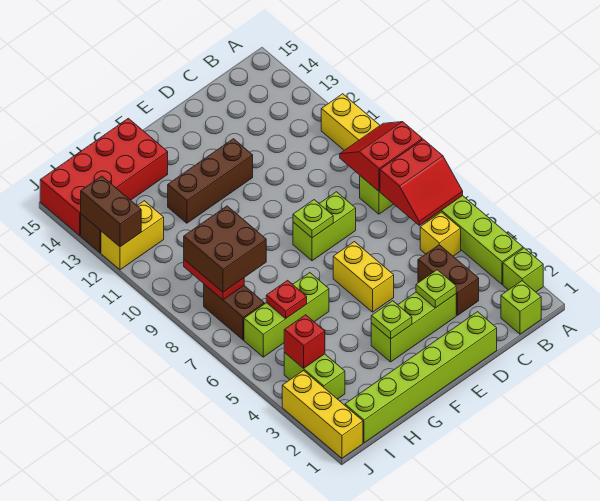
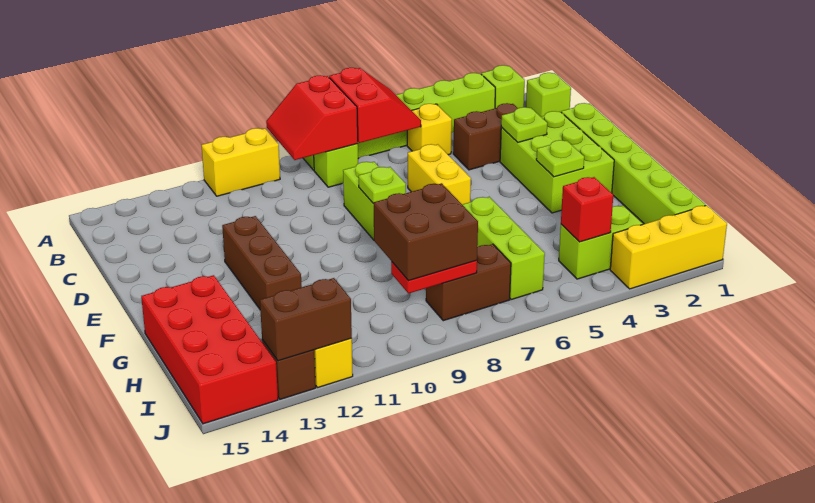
lime 1x3 brick [371,292,456,362] -> lime 2x3 brick [500,111,614,213]
yellow 1x2 brick [333,242,394,312] -> yellow 1x2 brick turned to [408,144,471,204]
red 1x1 plate [266,280,307,318] -> none

